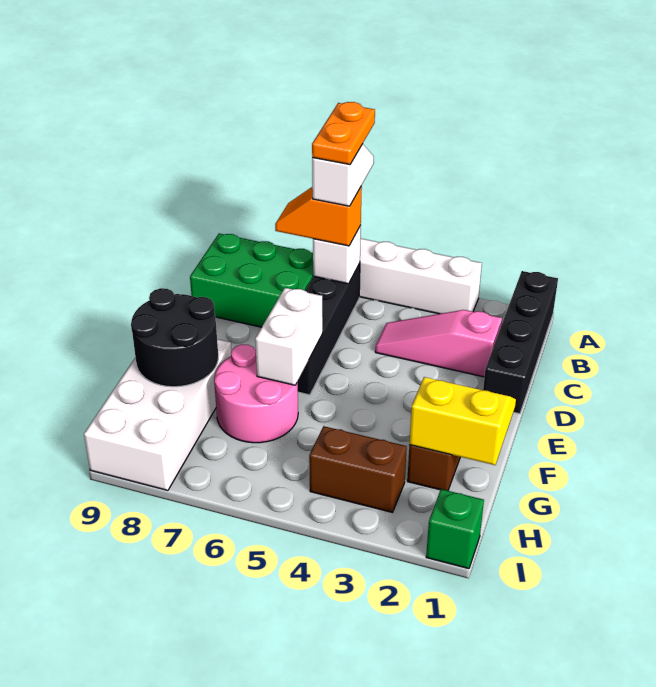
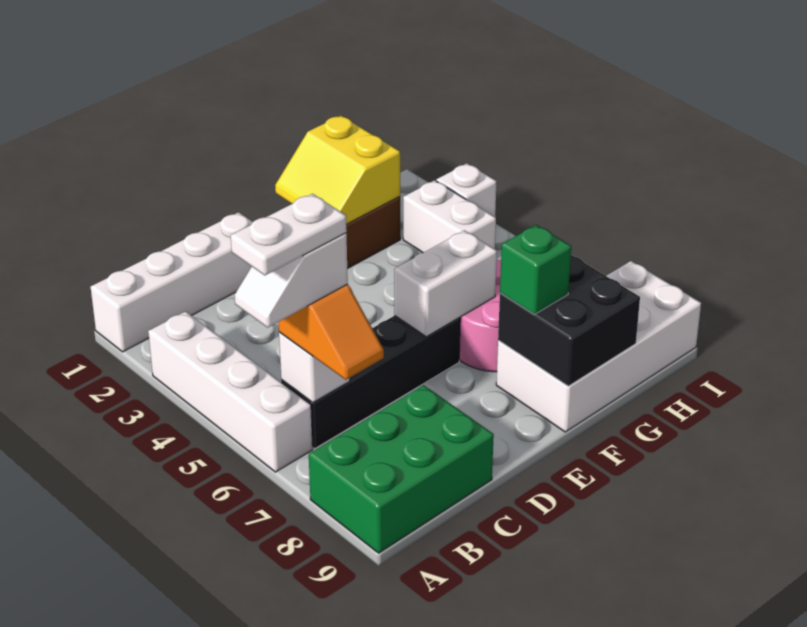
black 1x4 brick [483,271,558,414] -> white 1x4 brick [91,212,253,352]
orange 1x2 plate [312,102,375,165] -> white 1x2 plate [231,194,347,275]
green 2x3 brick [190,234,313,327] -> green 2x3 brick turned to [309,385,494,553]
pink 1x3 slope [375,310,502,377] -> none
black 2x2 round brick [131,288,218,387] -> black 2x2 brick [498,255,640,386]
brown 1x2 brick [309,426,407,512] -> white 1x2 brick [403,180,496,253]
green 1x1 brick [426,489,484,569] -> green 1x1 brick moved to [500,225,571,314]
none -> white 1x1 brick [436,163,497,217]

